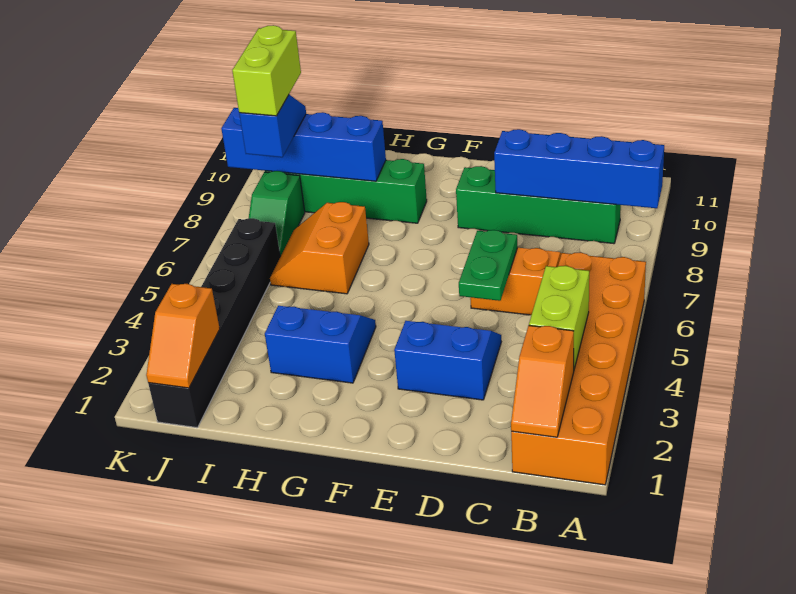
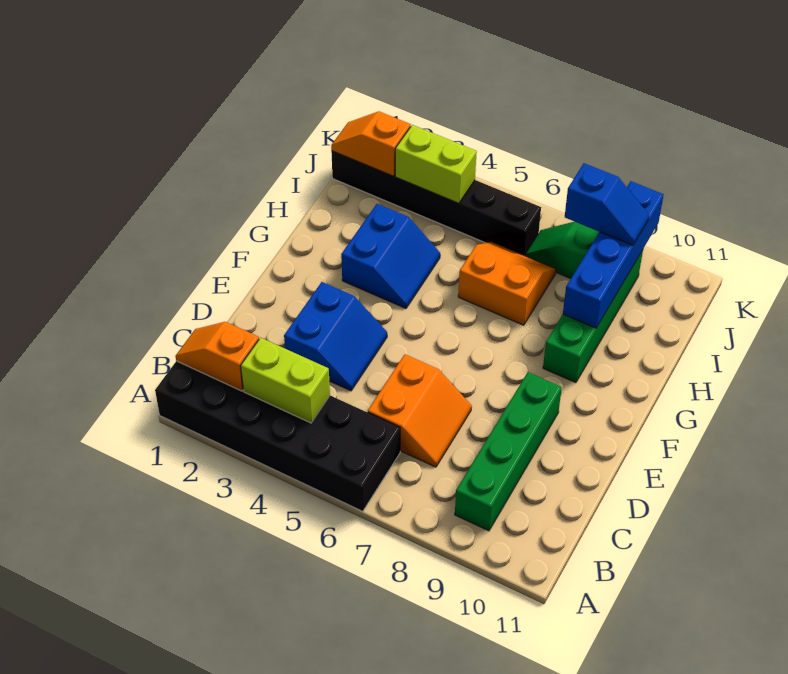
orange 2x6 brick [511,252,646,485] -> black 2x6 brick [155,361,400,511]
blue 1x4 brick [494,129,664,208] -> none
green 1x2 plate [459,230,517,301] -> none
lime 1x2 brick [232,25,301,116] -> lime 1x2 brick moved to [395,125,477,203]

